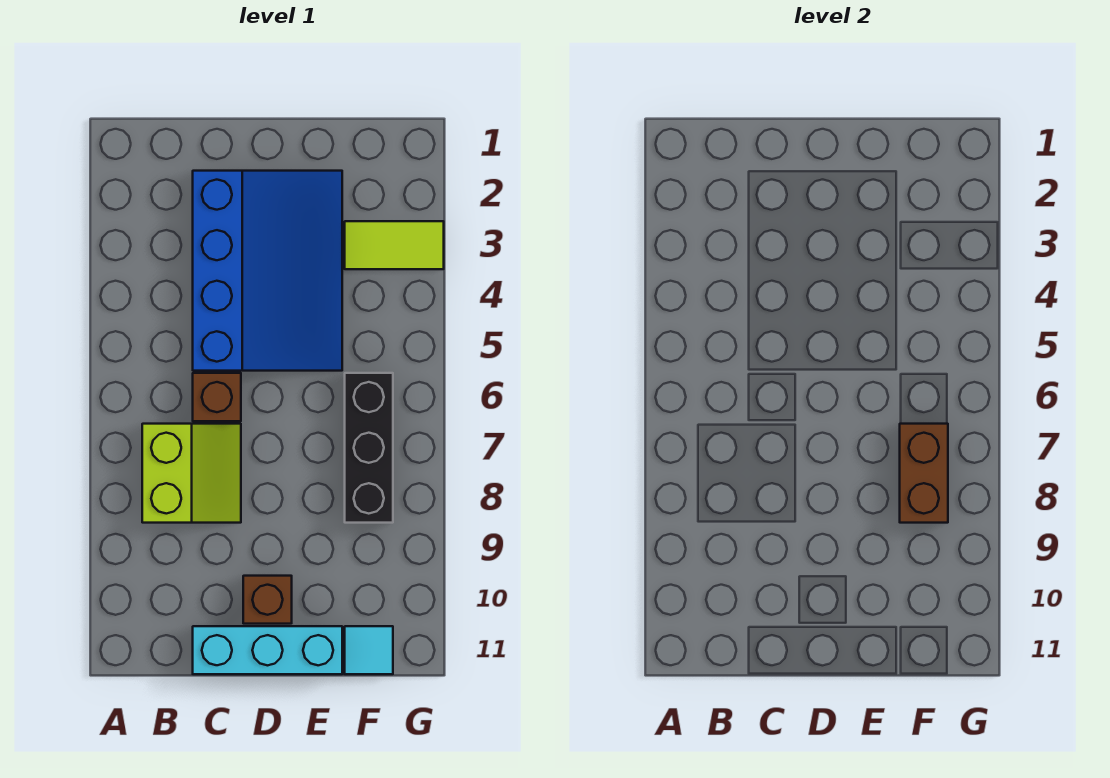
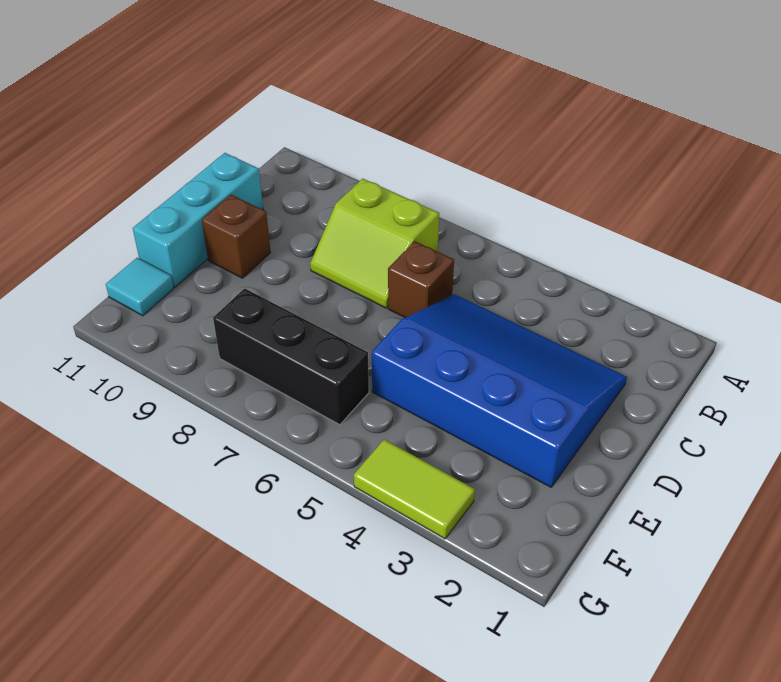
blue 3x4 slope [193,171,342,371] -> blue 3x4 slope turned to [372,294,627,487]
lime 1x2 tile [345,221,444,269] -> lime 1x2 tile turned to [354,439,475,539]
brown 1x2 brick [900,424,948,523] -> none

